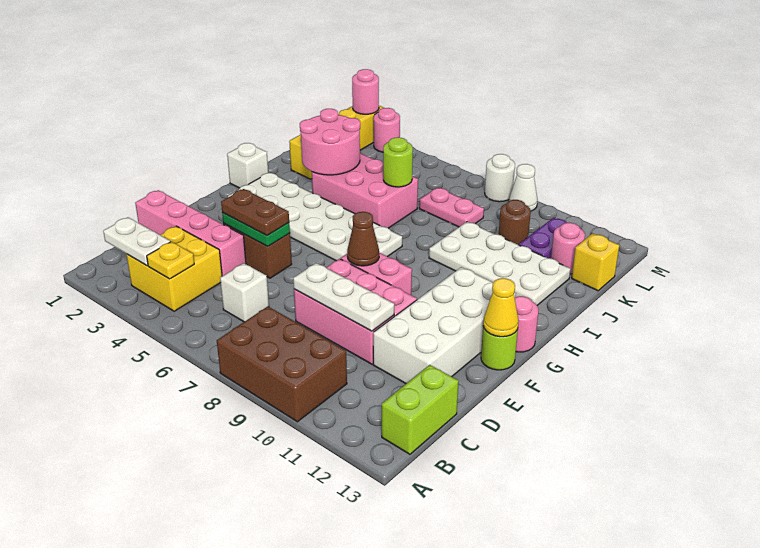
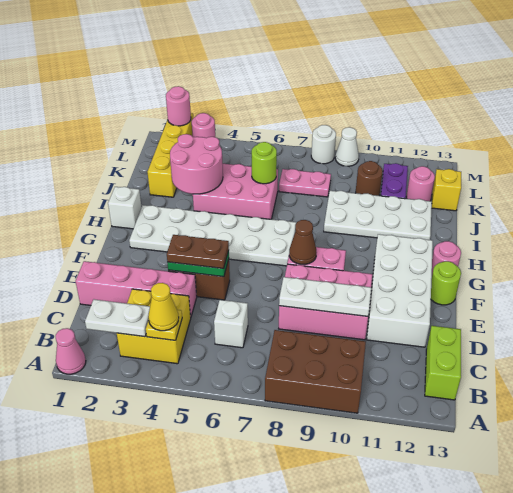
none -> pink 1x1 cone [56,328,86,374]
yellow 1x1 cone [483,278,519,337] -> yellow 1x1 cone moved to [148,283,179,331]

